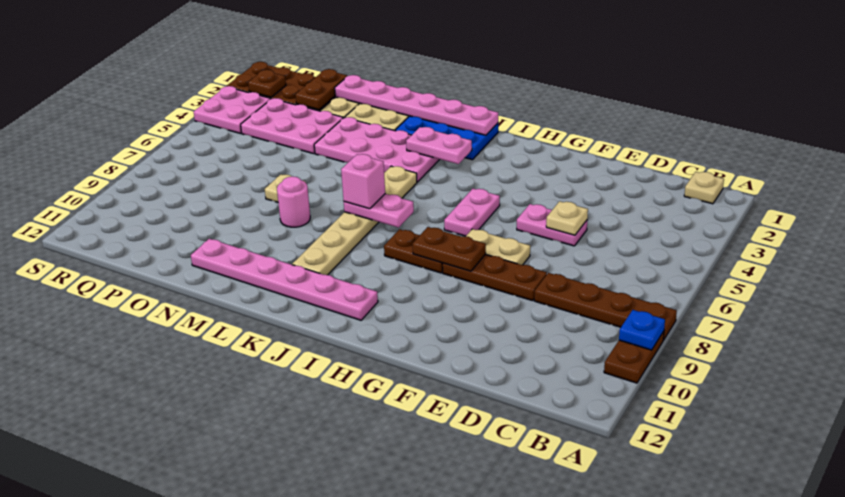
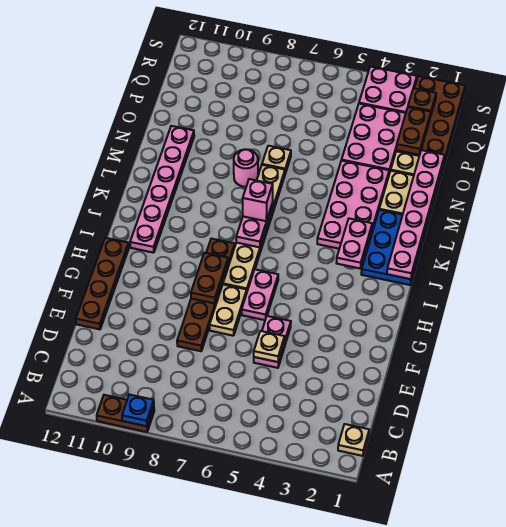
brown 1x4 plate [534,273,677,340] -> brown 1x4 plate moved to [76,238,129,329]
pink 1x2 plate [444,189,500,236] -> pink 1x2 plate turned to [242,269,278,320]
tan 1x6 plate [292,166,417,275] -> tan 1x6 plate turned to [223,165,285,291]
brown 1x2 plate [295,69,347,110] -> brown 1x2 plate turned to [396,107,431,155]

